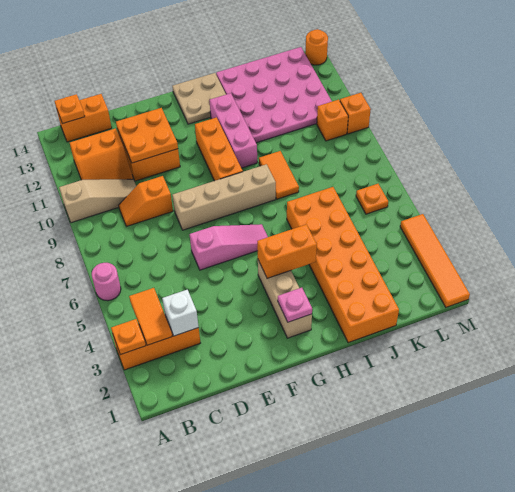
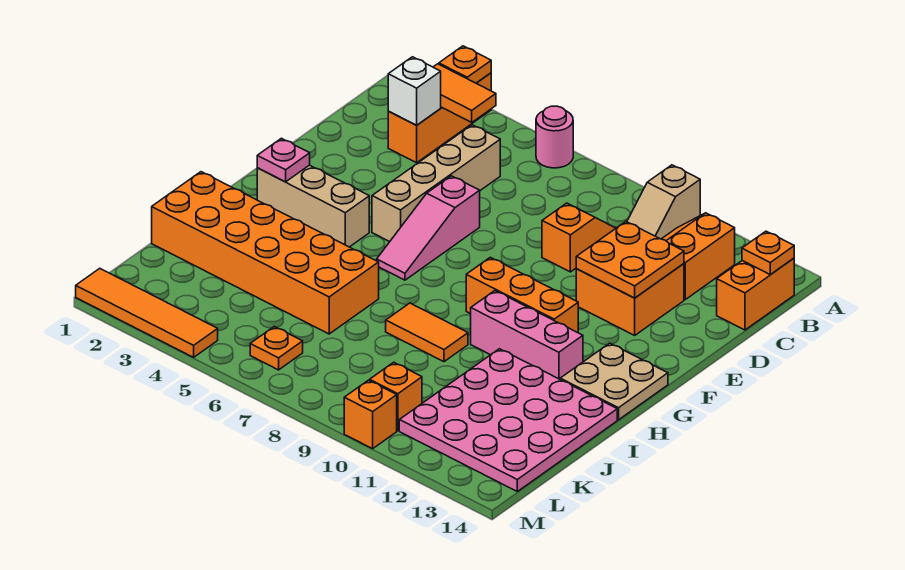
tan 1x3 slope [59,179,136,223] -> tan 1x2 slope [627,165,700,239]
tan 1x4 brick [172,164,276,230] -> tan 1x4 brick moved to [372,125,500,242]
orange 1x2 brick [257,224,317,278] -> none
orange 1x1 round brick [305,29,328,65] -> none

